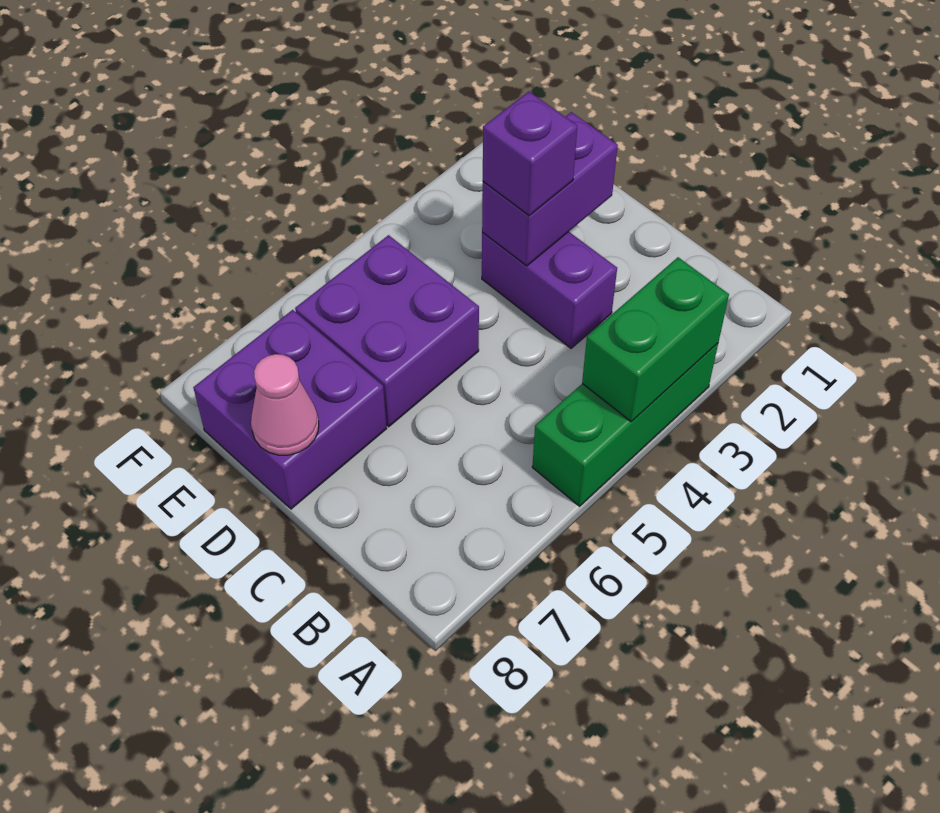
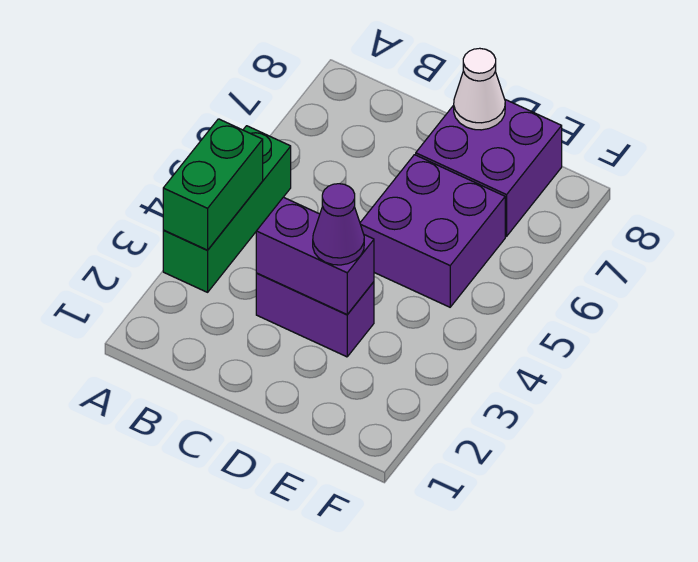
purple 1x2 brick [482,112,618,266] -> purple 1x2 brick turned to [256,197,374,315]
purple 1x1 brick [483,92,577,216] -> purple 1x1 cone [313,184,364,265]
pink 1x1 cone [251,354,319,455] -> white 1x1 cone [454,48,505,130]

